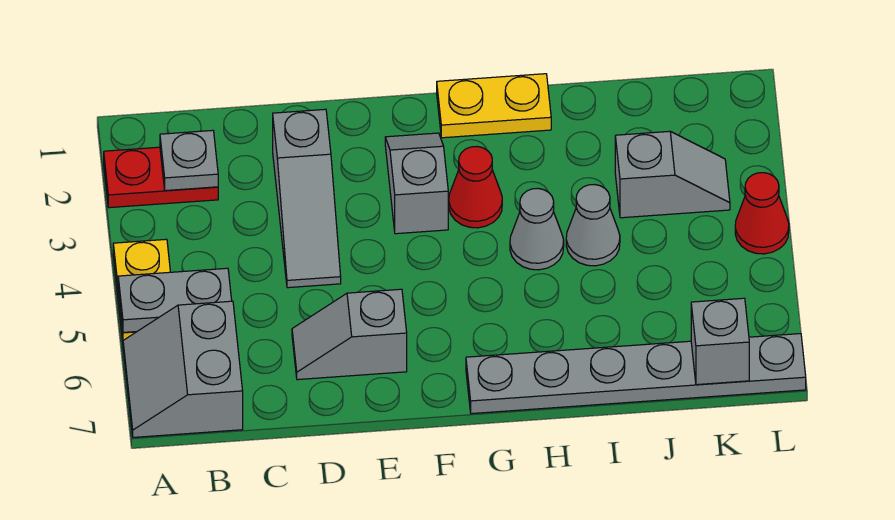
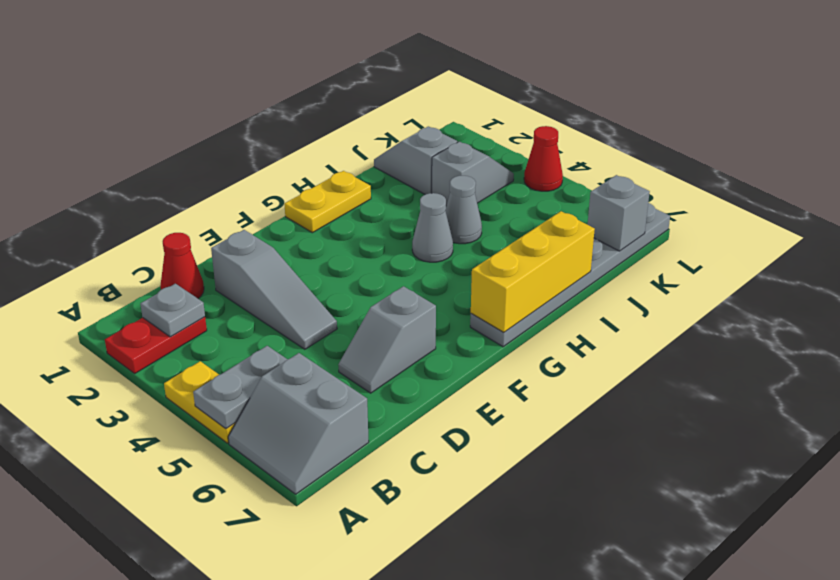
grey 1x2 slope [385,133,448,234] -> grey 1x2 slope moved to [374,126,457,194]
red 1x1 cone [449,147,502,228] -> red 1x1 cone moved to [160,233,204,298]
none -> yellow 1x3 brick [471,211,595,333]

